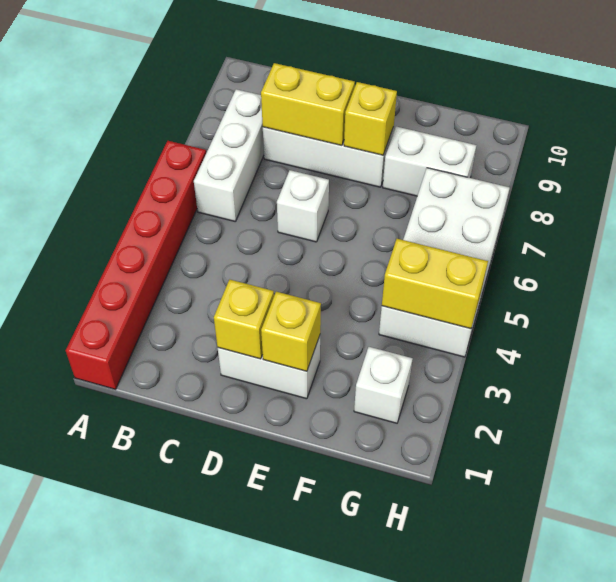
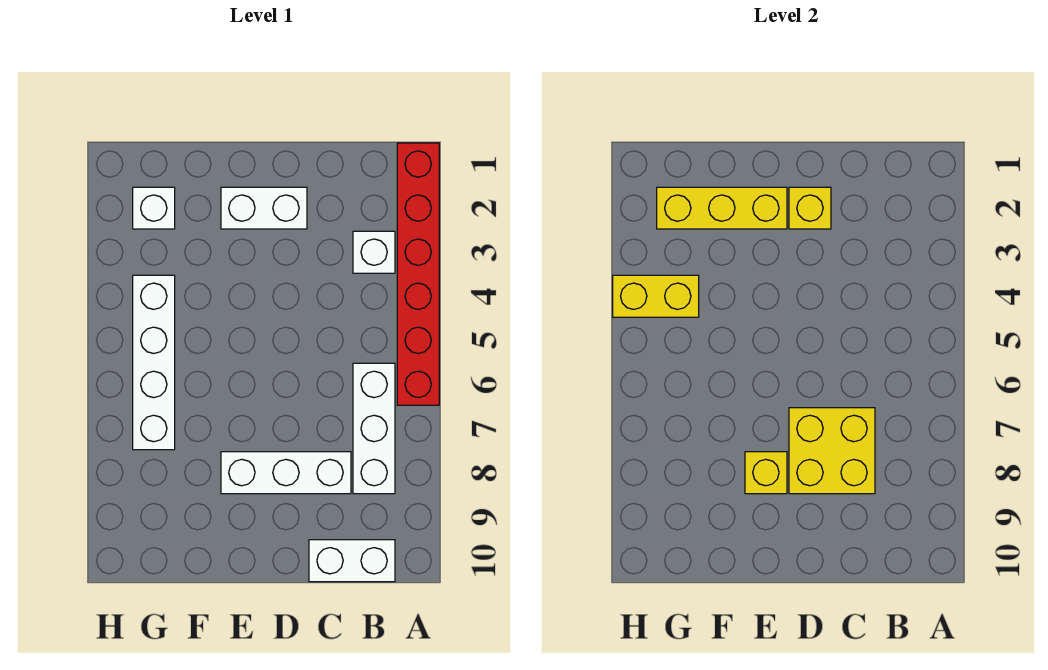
yellow 1x2 brick [261,63,355,146] -> yellow 2x2 brick [789,408,875,494]
white 1x1 brick [277,170,329,242] -> white 1x1 brick moved to [353,231,395,273]
yellow 1x1 brick [261,292,321,371] -> yellow 1x3 brick [657,187,787,229]
white 1x2 brick [383,127,476,196] -> white 1x2 brick moved to [309,540,395,582]
white 2x4 brick [379,168,510,357] -> white 1x4 brick [133,275,175,450]

